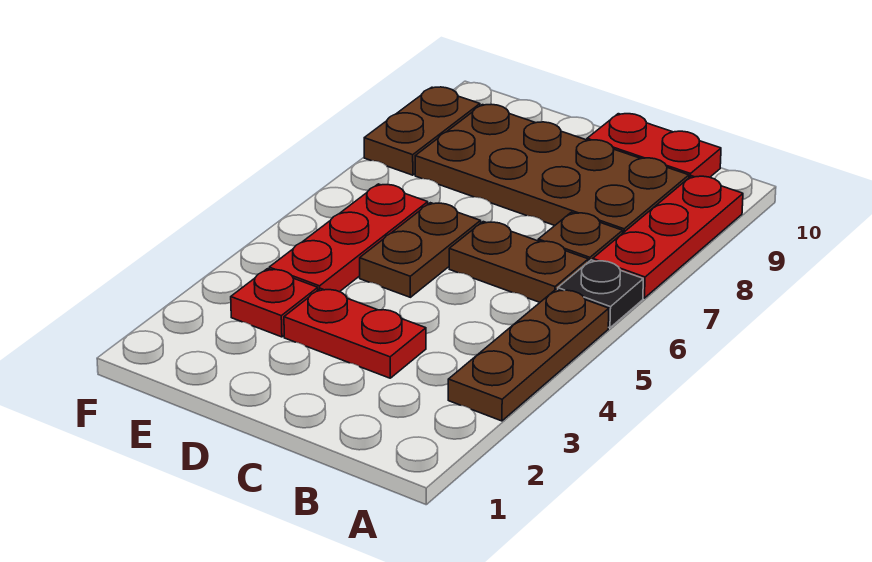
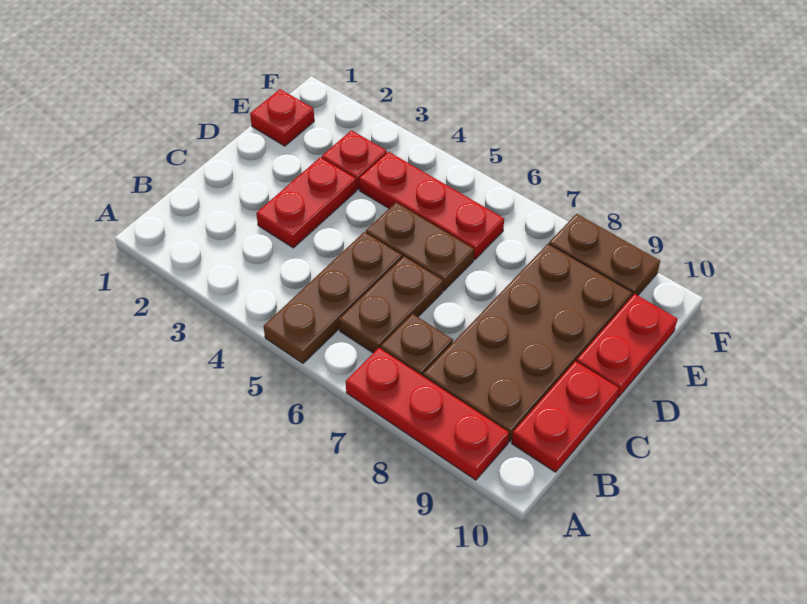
brown 1x3 plate [448,289,609,421] -> brown 1x3 plate turned to [263,232,402,363]
black 1x1 plate [558,260,643,328] -> none
none -> red 1x2 plate [576,294,677,398]
none -> red 1x1 plate [250,89,314,146]

